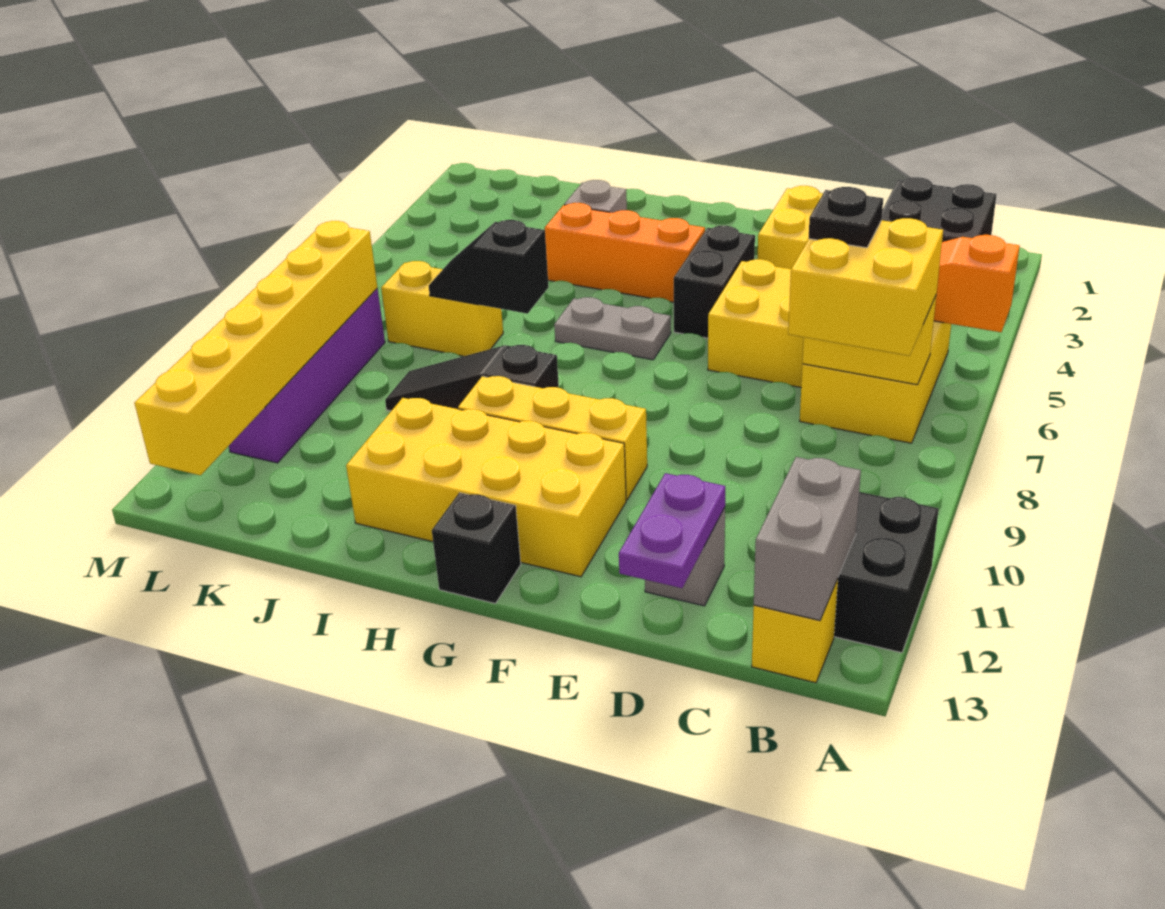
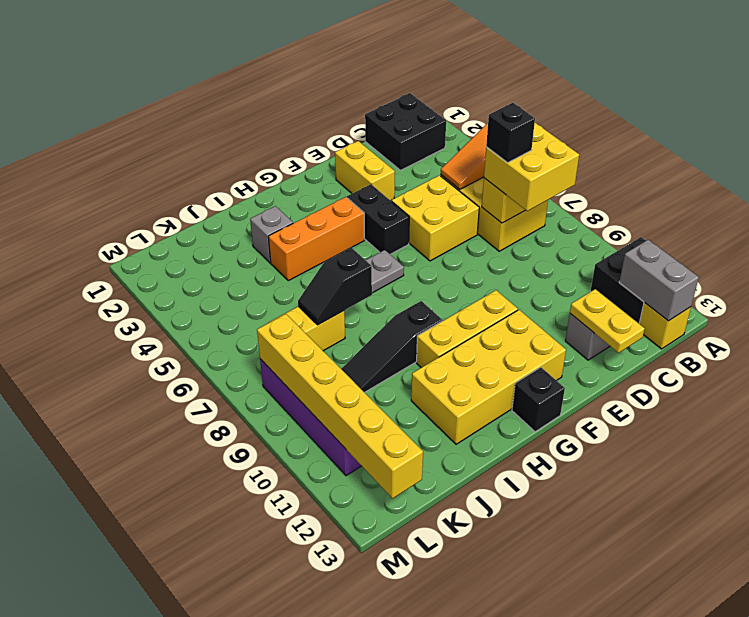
black 1x1 plate [809,187,883,248] -> black 1x1 brick [486,103,535,163]
purple 1x2 plate [619,473,725,588] -> yellow 1x2 plate [570,289,645,353]

